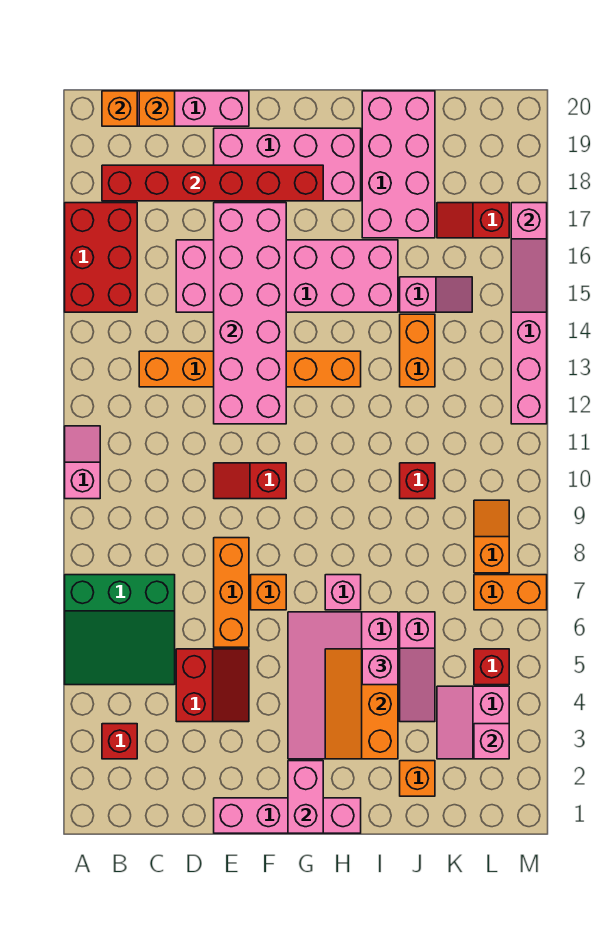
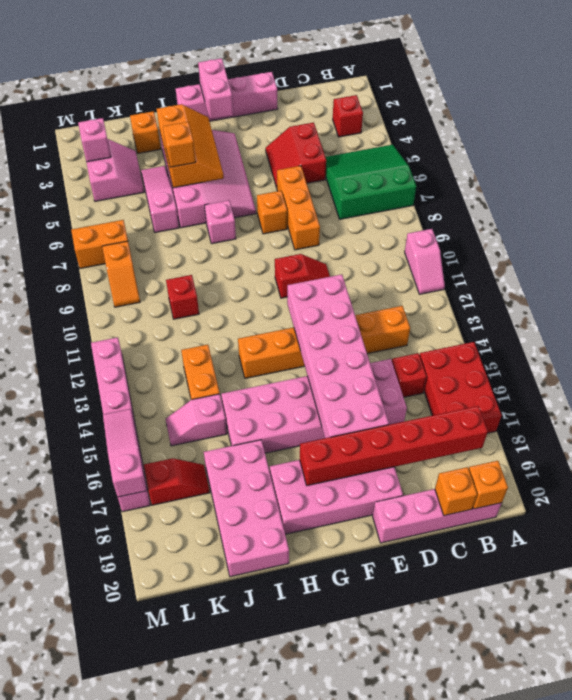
pink 1x1 brick [362,649,398,685] -> orange 1x1 brick [163,122,196,167]
red 1x1 brick [474,649,509,685] -> red 1x1 brick moved to [392,353,427,397]

